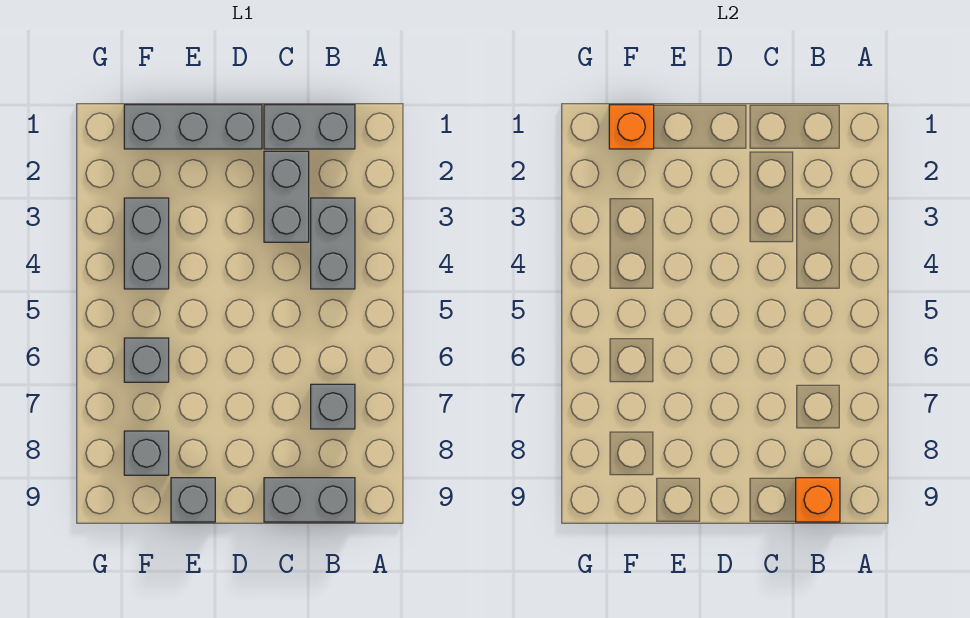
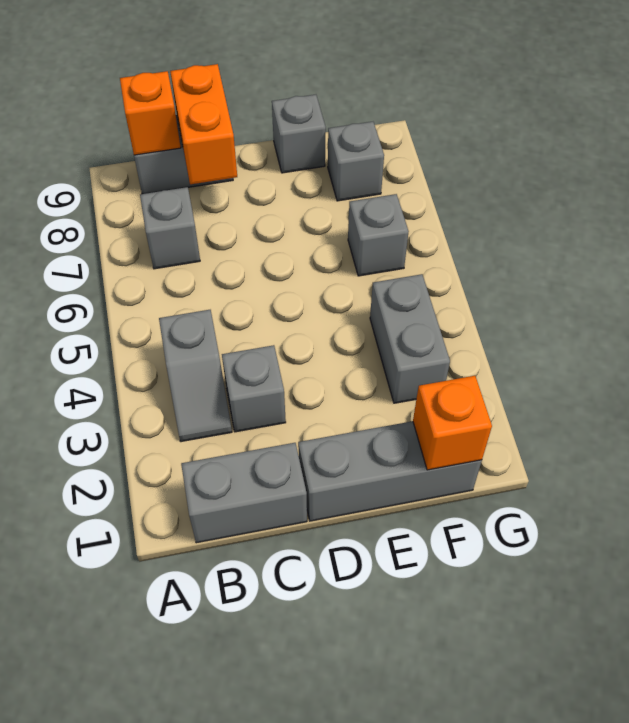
grey 1x2 brick [311,198,355,289] -> grey 1x2 slope [159,310,232,442]
grey 1x2 brick [264,151,309,242] -> grey 1x1 brick [222,345,286,432]
none -> orange 1x2 brick [170,64,237,184]

